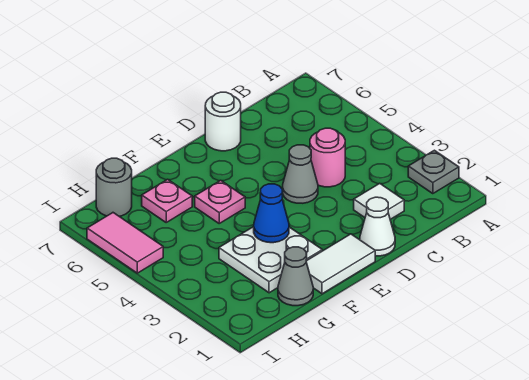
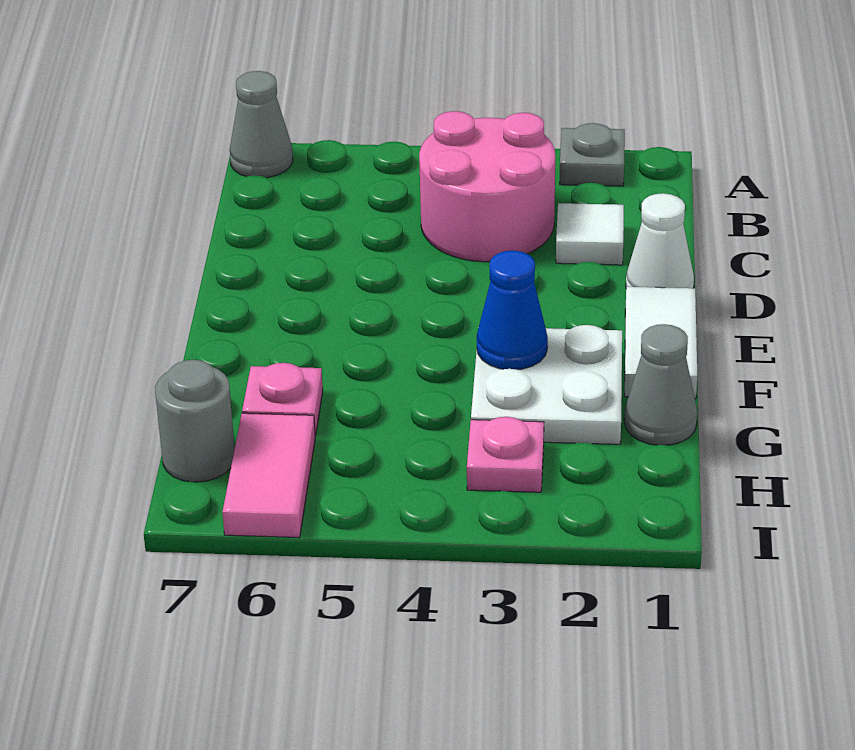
pink 1x1 round brick [310,128,345,187] -> pink 2x2 round brick [419,111,555,262]
grey 1x1 cone [283,145,318,203] -> grey 1x1 cone moved to [230,71,293,178]
white 1x1 round brick [205,92,241,151] -> none
pink 1x1 plate [195,180,245,223] -> pink 1x1 plate moved to [467,417,544,492]
pink 1x2 tile [87,213,163,273] -> pink 1x2 tile turned to [222,413,315,537]

